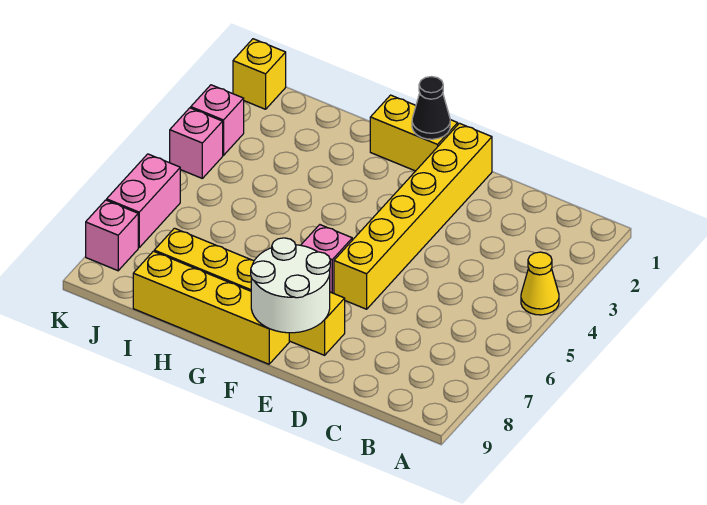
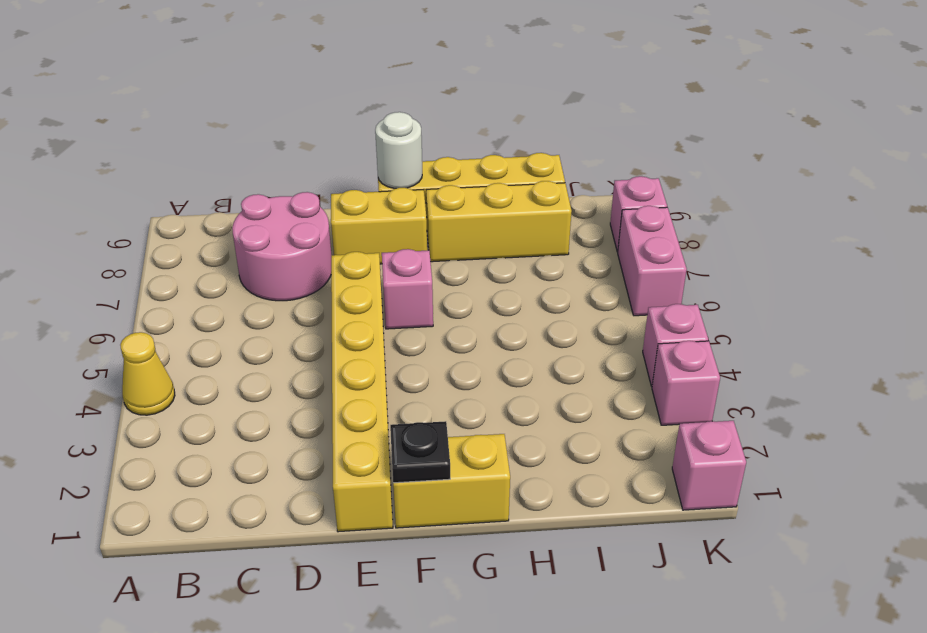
none -> pink 2x2 round brick [232,192,331,301]
white 2x2 round brick [251,238,330,333] -> white 1x1 round brick [375,112,422,188]
black 1x1 cone [412,77,450,139] -> black 1x1 plate [390,421,450,483]
yellow 1x1 brick [233,39,286,109] -> pink 1x1 brick [672,421,746,510]

